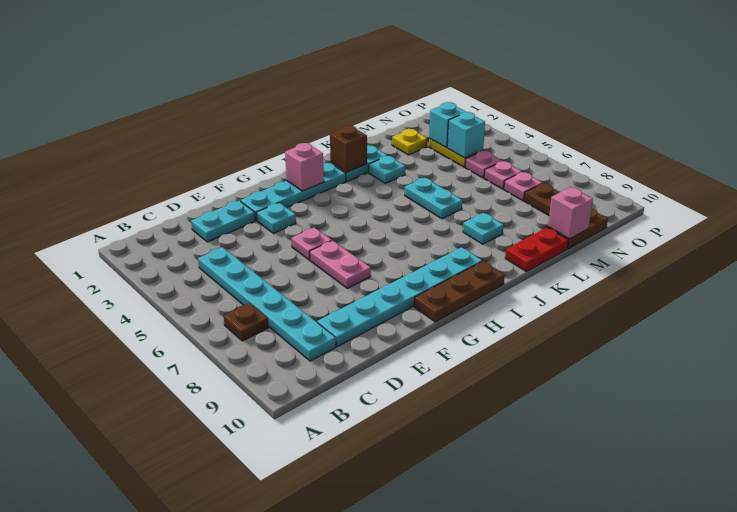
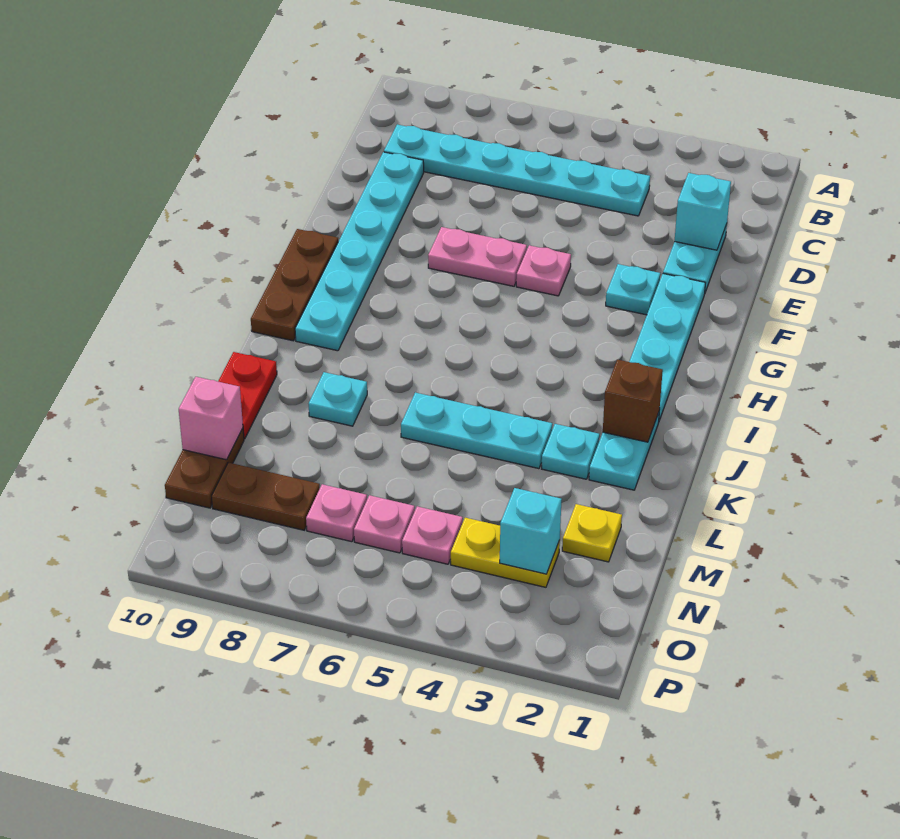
brown 1x1 plate [224,303,269,341] -> none
pink 1x1 brick [285,143,324,191] -> none
cyan 1x2 plate [405,177,462,219] -> cyan 1x3 plate [401,393,552,469]
cyan 1x1 brick [447,112,485,158] -> cyan 1x1 brick moved to [675,173,731,250]

